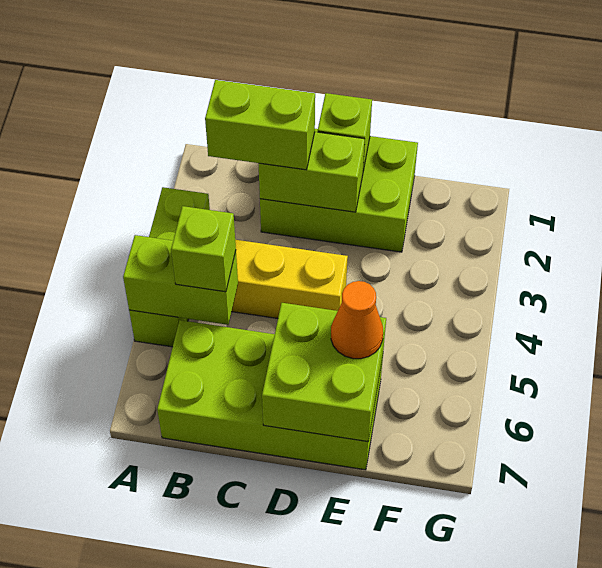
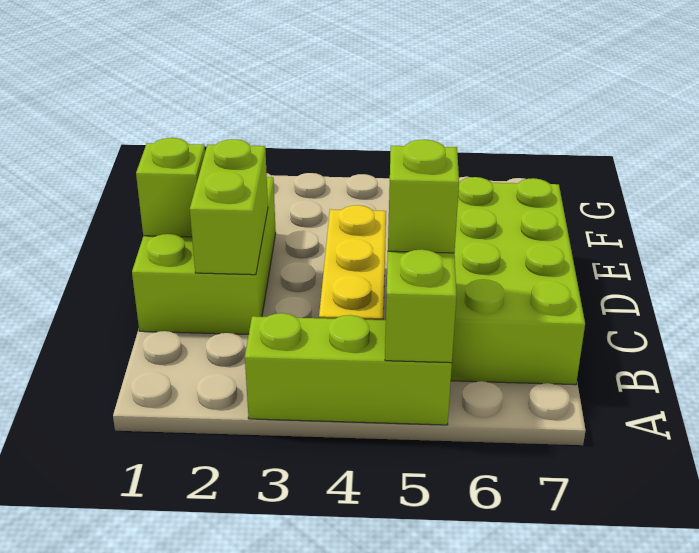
lime 1x2 brick [205,80,315,170] -> none
lime 2x2 brick [262,303,386,442] -> none
orange 1x1 cone [331,281,383,359] -> none

